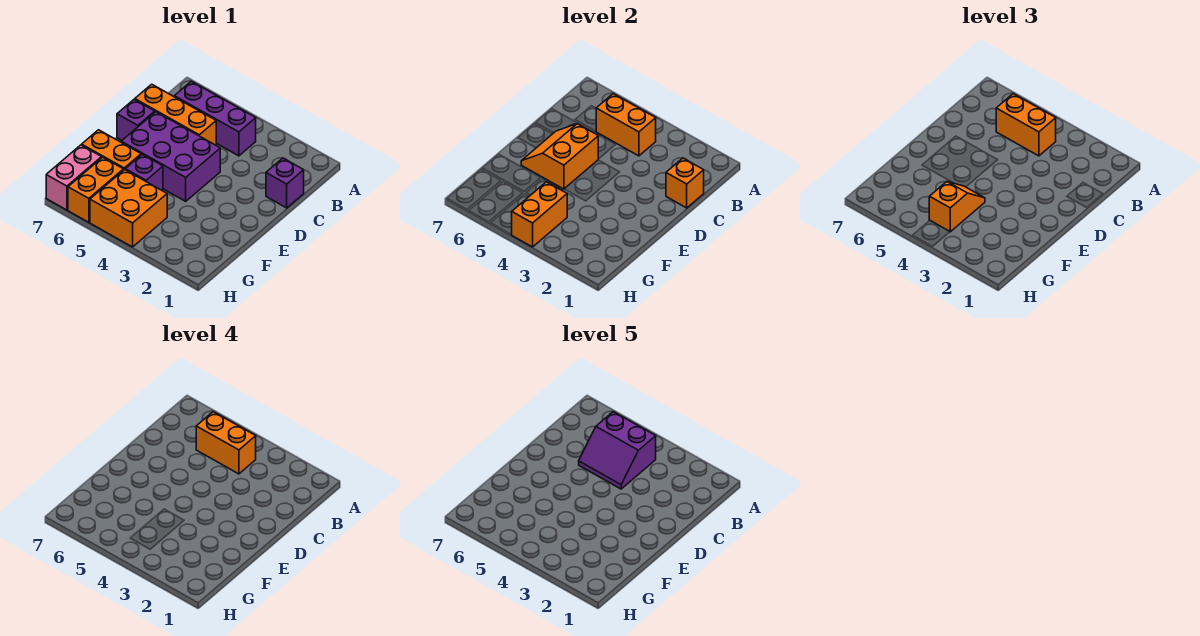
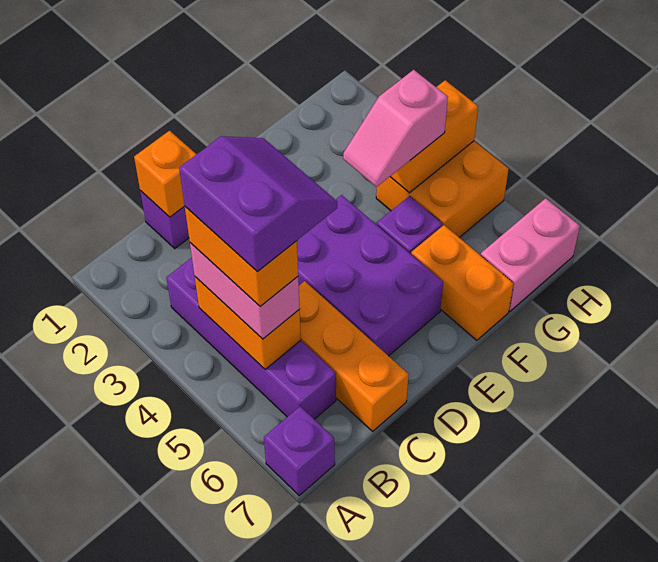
purple 1x3 brick [174,81,256,156] -> purple 1x4 brick [167,258,336,419]
orange 1x2 brick [996,94,1056,156] -> pink 1x2 brick [190,243,300,339]
orange 2x2 slope [521,124,598,189] -> none
purple 1x1 brick [117,99,155,140] -> purple 1x1 brick moved to [264,406,335,496]
orange 1x2 slope [929,182,985,232] -> pink 1x2 slope [343,70,448,187]
orange 1x2 brick [68,157,123,222] -> none

